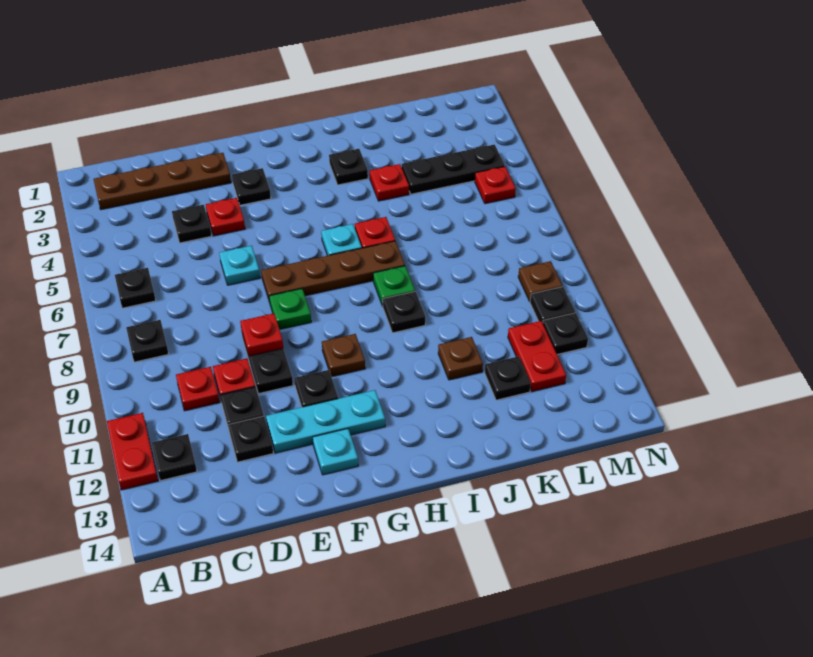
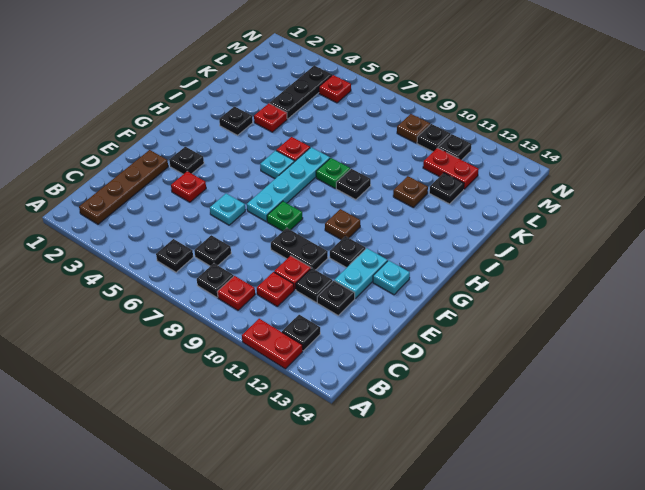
black 1x1 plate [172,205,212,243] -> black 1x1 plate moved to [194,235,231,266]
red 1x1 plate [240,313,283,356] -> red 1x1 plate moved to [217,276,255,310]
cyan 1x3 plate [266,390,385,453] -> cyan 1x2 plate [334,248,388,298]
brown 1x4 plate [261,241,405,302] -> cyan 1x4 plate [247,147,330,221]

